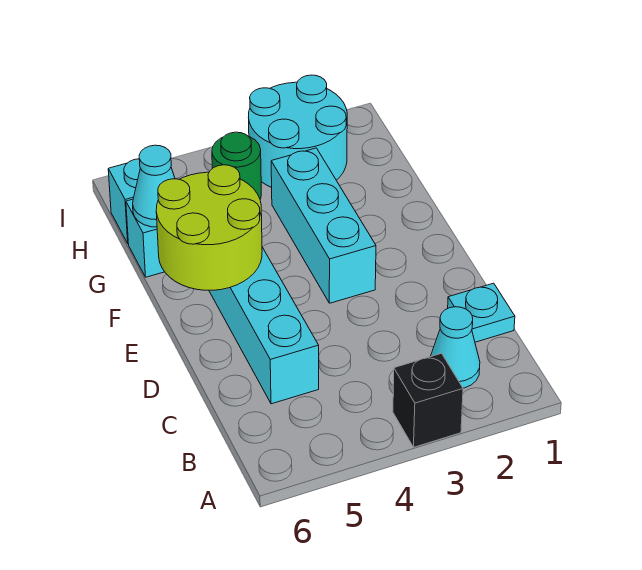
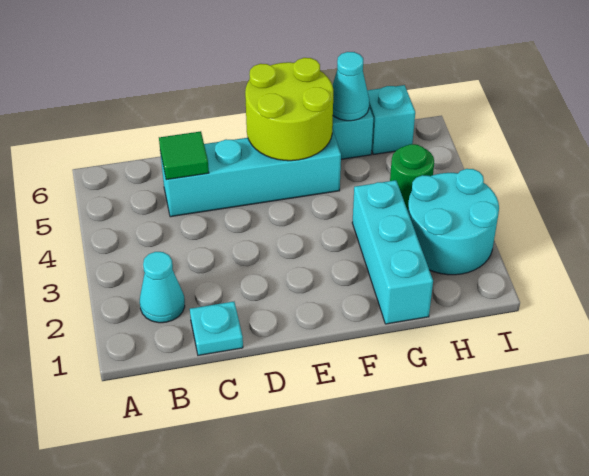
black 1x1 brick [393,353,463,447] -> none
none -> green 1x1 tile [159,131,209,180]
cyan 1x3 brick [271,148,376,303] -> cyan 1x3 brick turned to [352,180,433,324]

